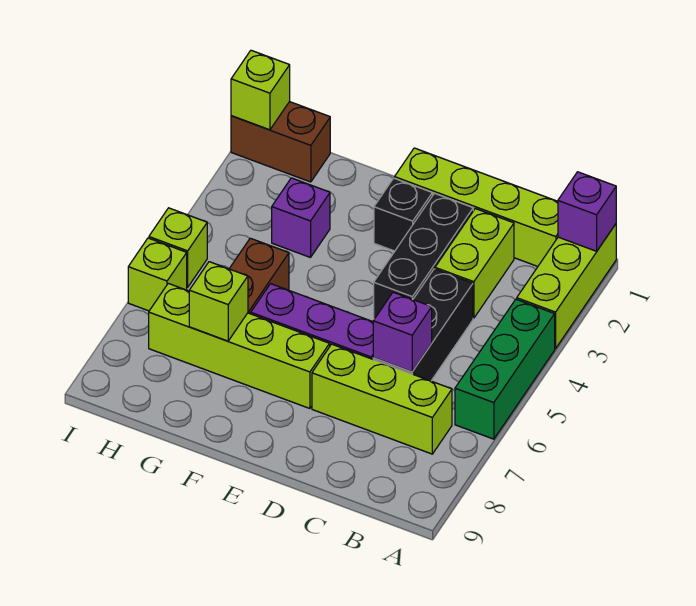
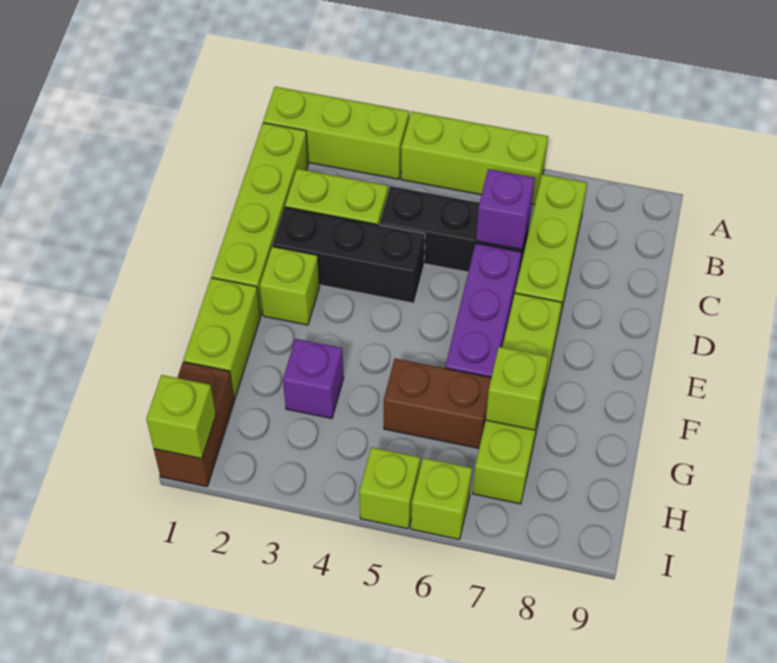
purple 1x1 brick [558,172,616,251] -> none
green 1x3 brick [455,299,555,439] -> lime 1x3 brick [401,112,548,205]
black 1x1 brick [374,178,432,251] -> lime 1x1 brick [260,247,319,325]
none -> lime 1x2 brick [183,278,260,399]

